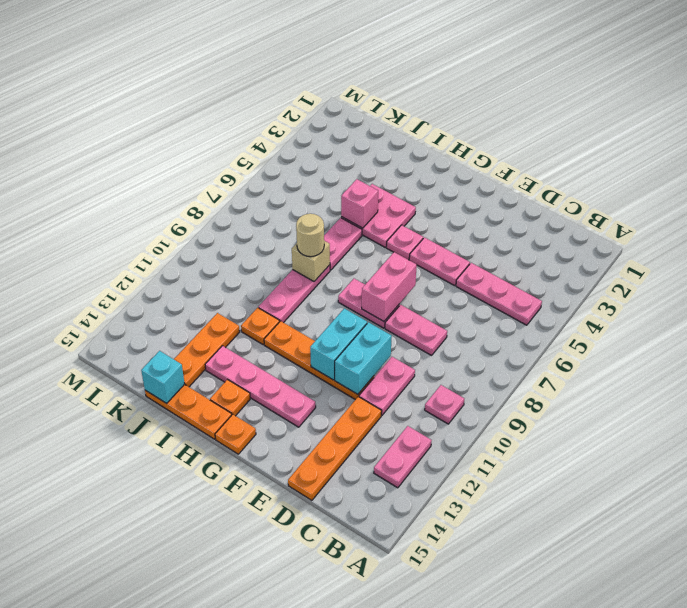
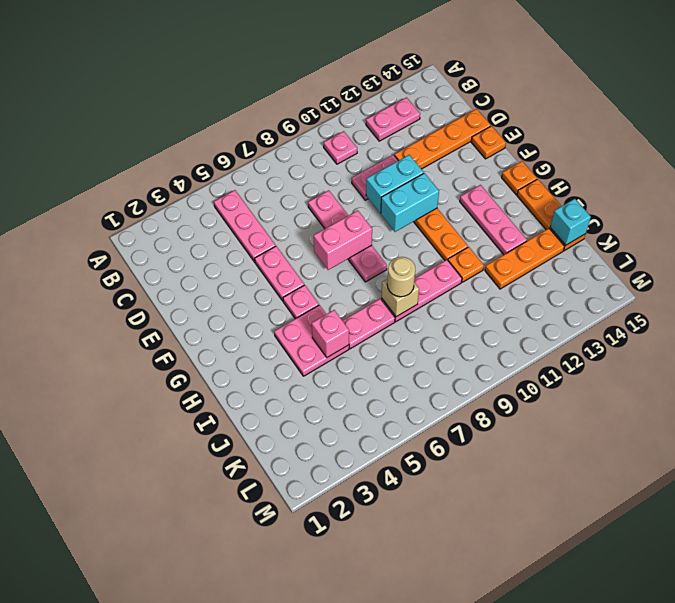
pink 1x4 plate [205,346,316,427] -> pink 1x3 plate [460,185,527,255]
orange 1x1 plate [210,380,250,416] -> orange 1x1 plate moved to [471,126,506,159]

